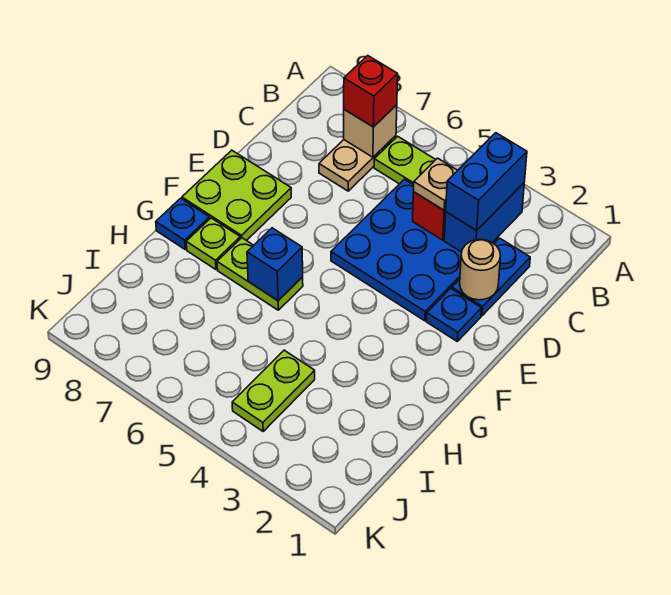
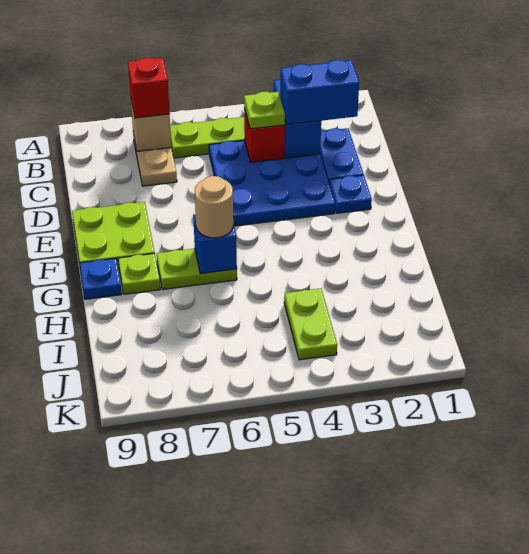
blue 1x2 brick [446,133,527,230] -> blue 1x2 brick turned to [280,60,359,125]
tan 1x1 plate [414,158,458,210] -> lime 1x1 plate [244,92,285,129]
tan 1x1 round brick [460,239,501,300] -> tan 1x1 round brick moved to [195,176,233,238]

